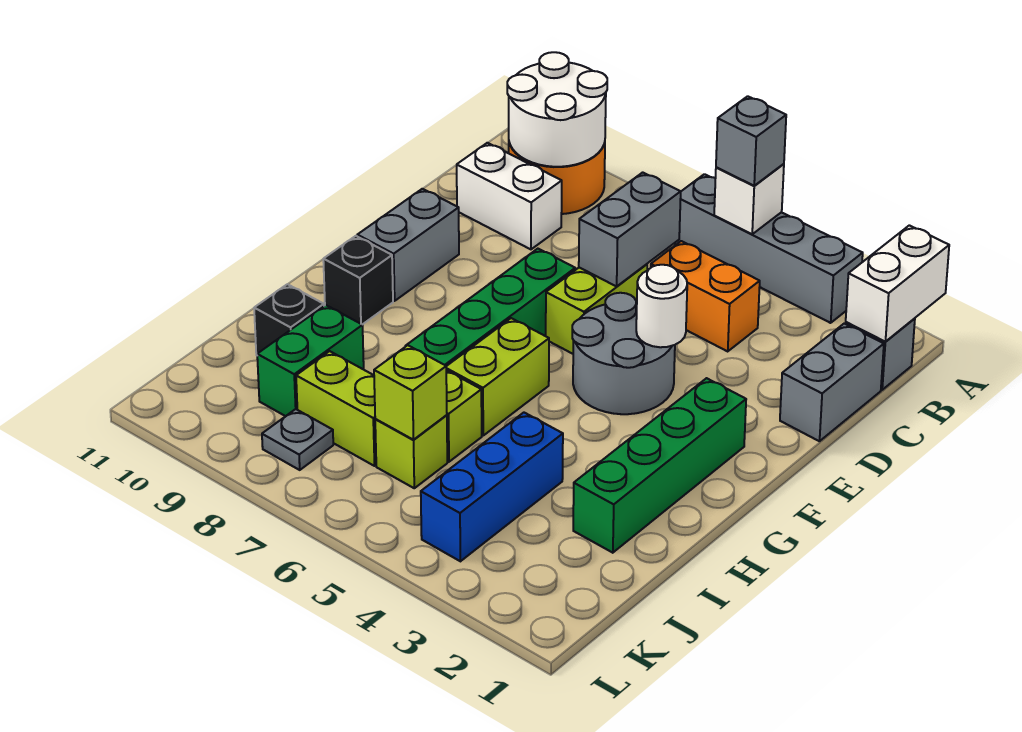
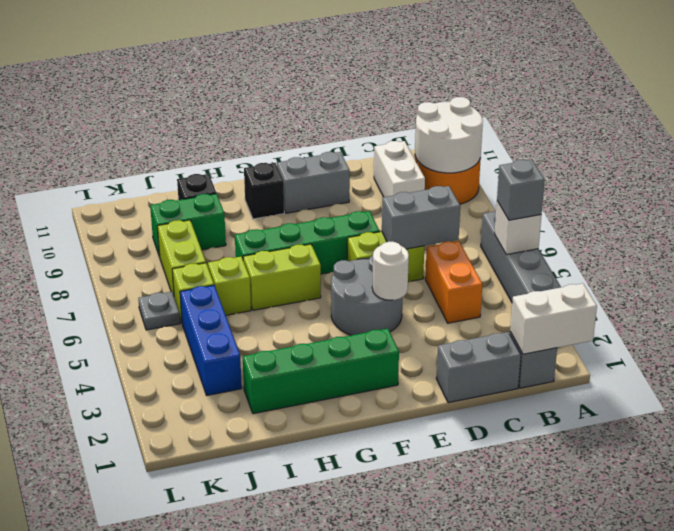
blue 1x3 brick [421,413,563,561] -> blue 1x3 brick turned to [180,285,242,395]
lime 1x1 brick [374,345,447,440] -> none
grey 1x1 plate [262,409,333,470] -> grey 1x1 plate moved to [138,292,180,330]

